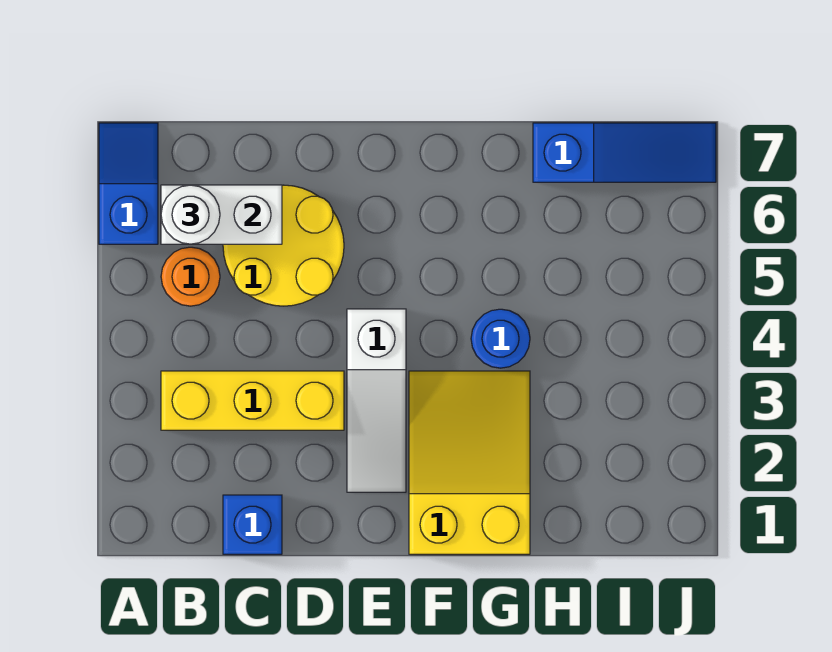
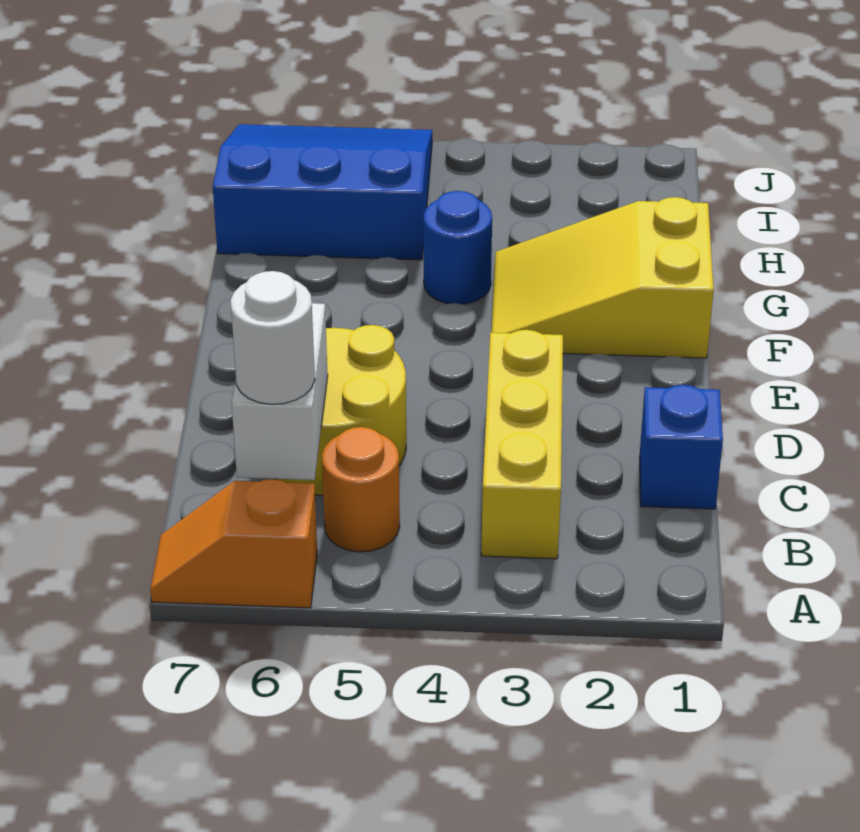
blue 1x2 slope [99,123,158,244] -> orange 1x2 slope [150,479,317,608]
white 1x3 slope [347,309,406,492] -> none
blue 1x3 slope [533,123,716,182] -> blue 3x3 slope [213,124,432,260]

